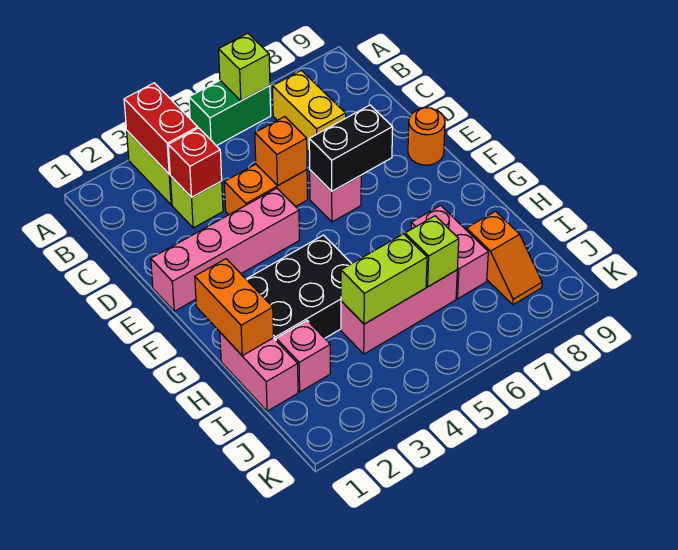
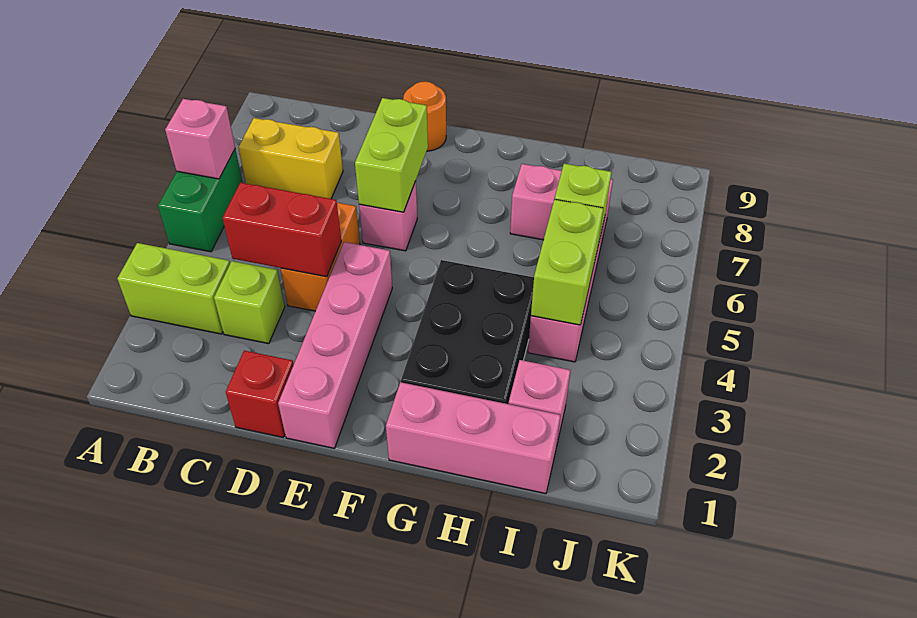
red 1x2 brick [124,83,198,174] -> red 1x2 brick moved to [223,183,341,277]
lime 1x1 brick [219,33,270,101] -> pink 1x1 brick [165,99,235,179]
red 1x1 brick [168,128,222,197] -> red 1x1 brick moved to [226,351,294,437]
orange 1x1 brick [255,117,307,186] -> none
black 1x2 brick [309,105,393,191] -> lime 1x2 brick [355,98,428,212]
orange 1x2 brick [195,259,274,356] -> none
pink 1x2 brick [220,333,298,411] -> pink 1x3 brick [386,382,560,494]
orange 1x2 slope [466,211,542,305] -> none

